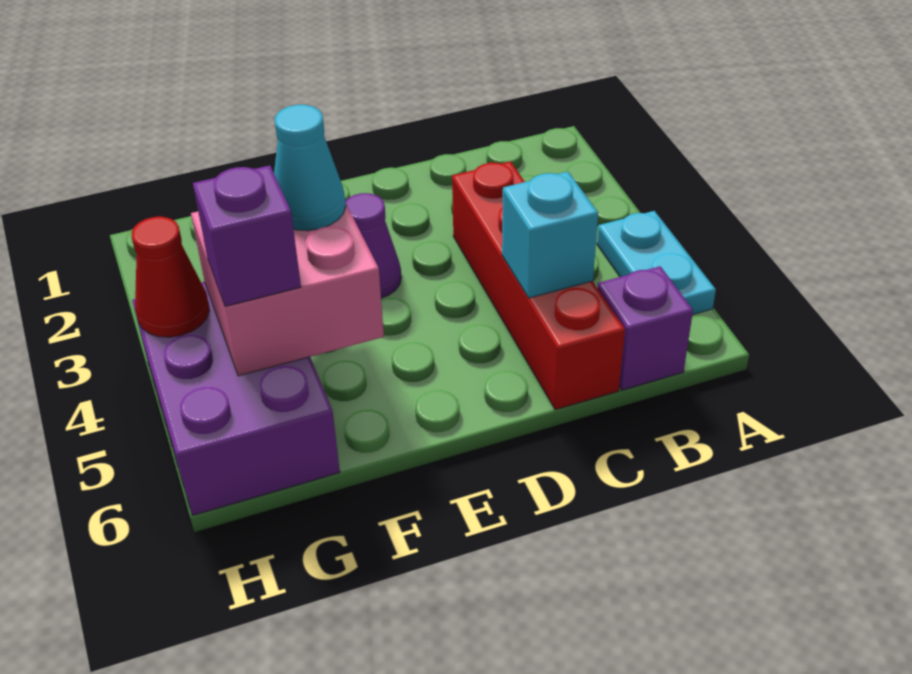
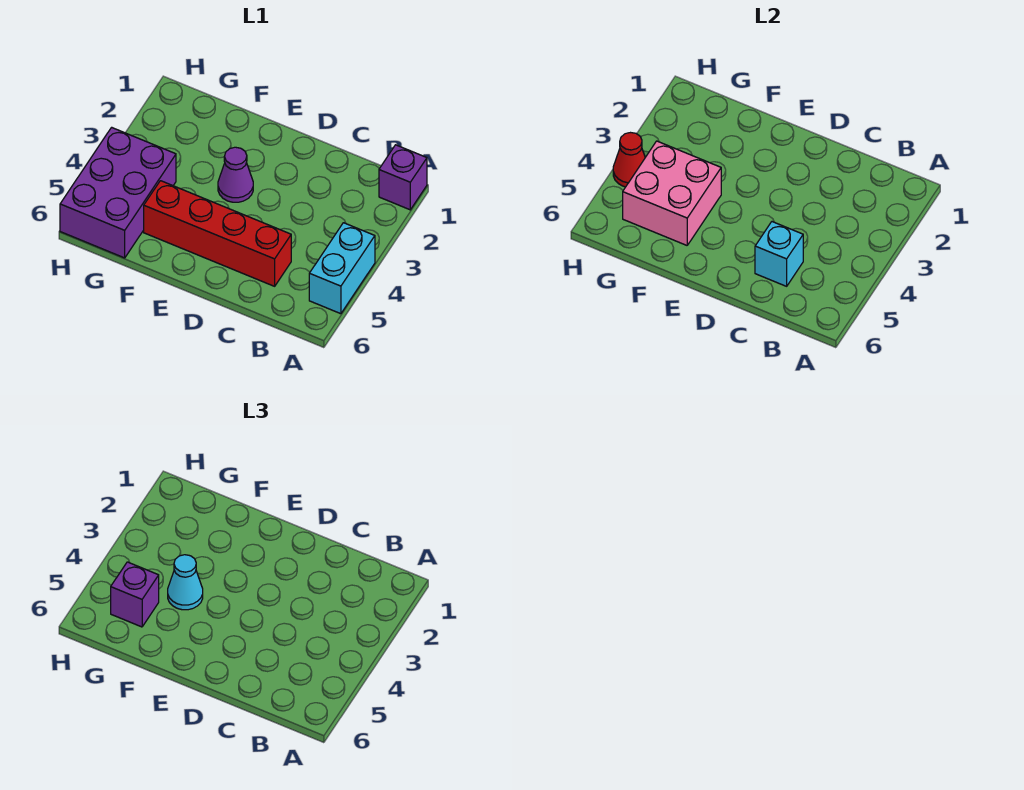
cyan 1x2 plate [597,211,716,315] -> cyan 1x2 brick [309,223,375,314]
purple 1x1 brick [597,266,693,390] -> purple 1x1 brick moved to [379,145,427,210]
red 1x4 brick [452,161,625,410] -> red 1x4 brick turned to [144,181,291,286]

